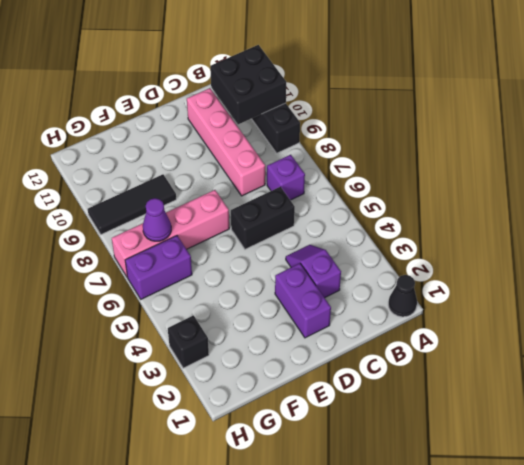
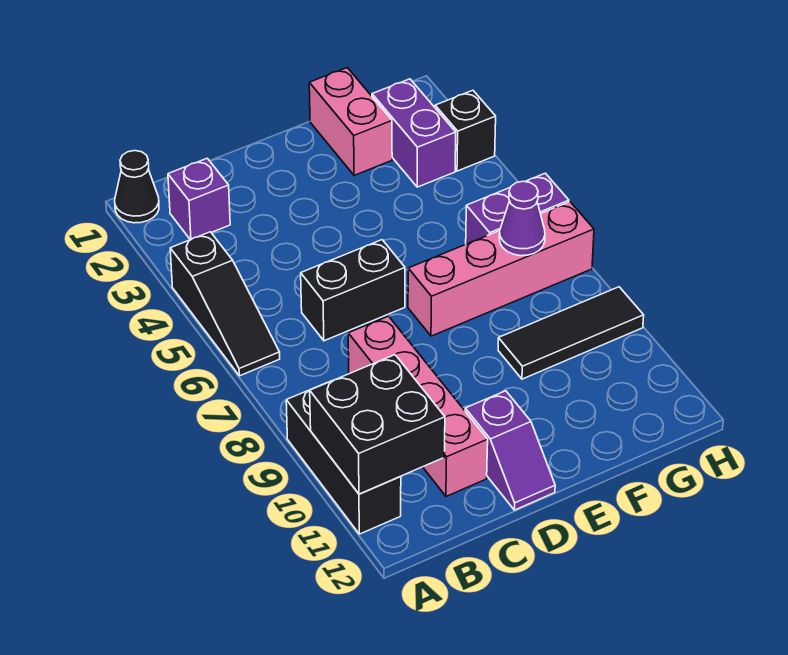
none -> black 1x3 slope [170,232,280,376]
purple 1x1 brick [267,155,305,200] -> purple 1x1 brick moved to [168,158,230,240]
purple 1x2 slope [286,245,341,298] -> purple 1x2 slope moved to [465,391,555,510]
purple 1x2 brick [275,263,331,338] -> purple 1x2 brick moved to [372,79,456,187]
none -> pink 1x2 brick [309,68,392,175]

